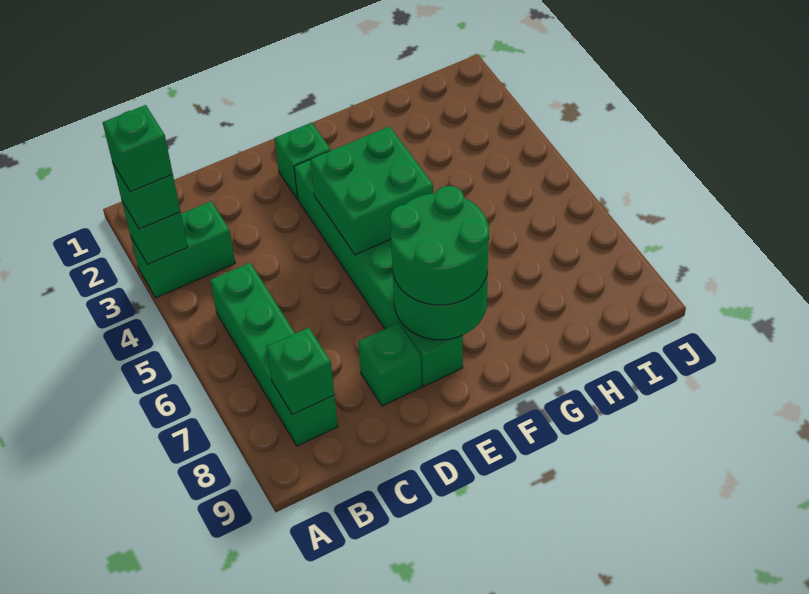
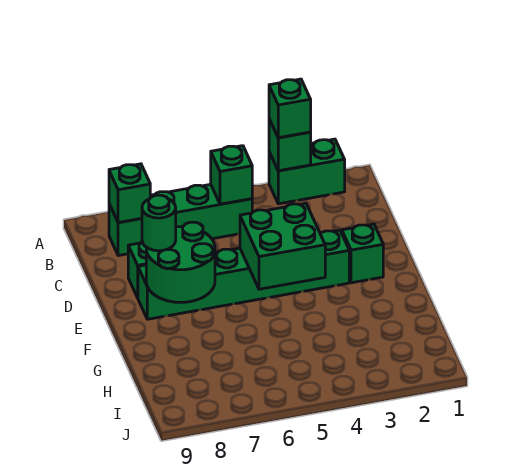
green 1x2 brick [131,201,235,298] -> green 1x2 brick turned to [269,139,345,204]
green 1x1 brick [103,105,173,192] -> green 1x1 brick moved to [211,146,252,204]
green 2x2 round brick [390,186,489,305] -> green 1x1 round brick [142,195,176,251]

